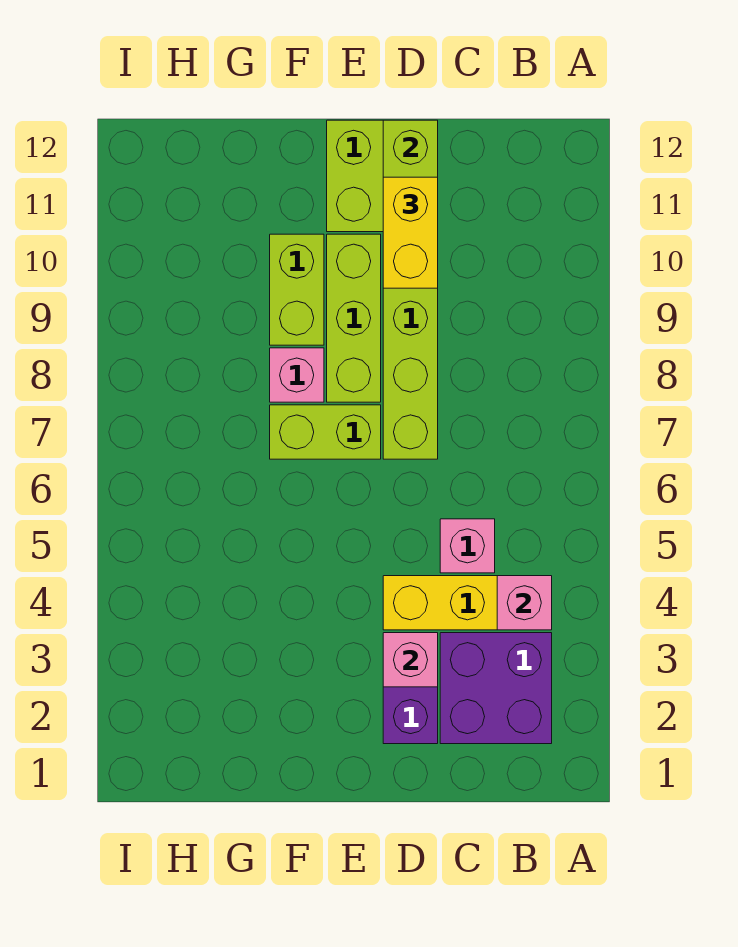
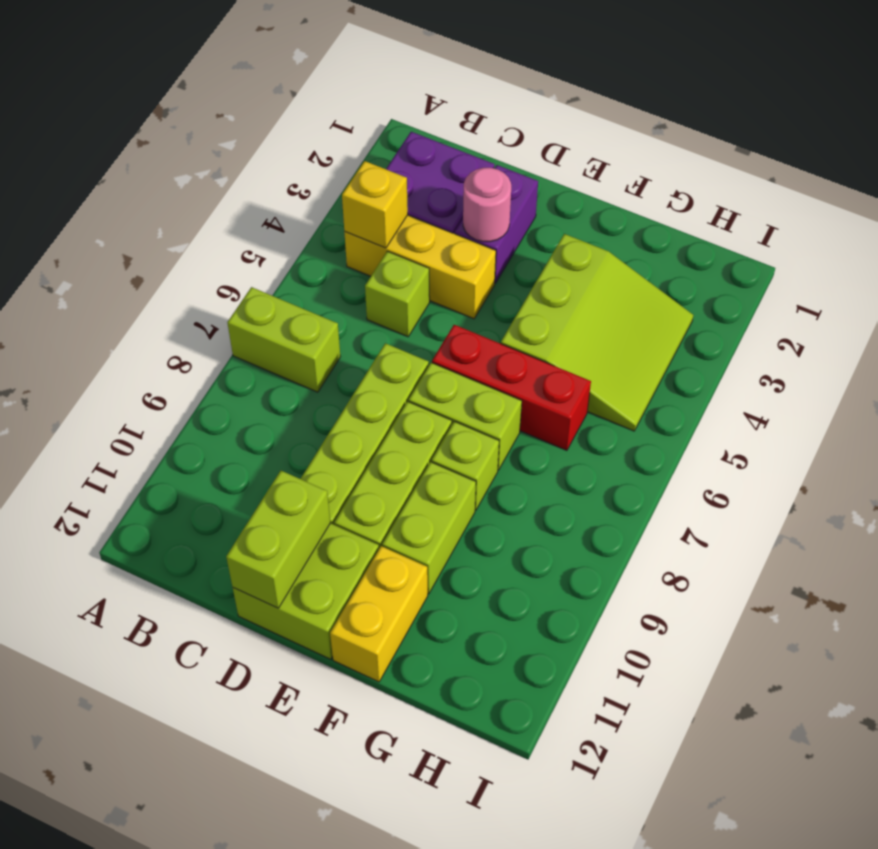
none -> lime 1x2 brick [227,287,340,392]
pink 1x1 brick [497,576,552,630] -> yellow 1x1 brick [342,161,408,248]
pink 1x1 brick [440,519,495,573] -> lime 1x1 brick [365,251,430,337]
pink 1x1 brick [383,633,438,687] -> pink 1x1 round brick [463,168,511,242]
yellow 1x2 brick [383,177,438,288] -> yellow 1x2 brick moved to [330,546,428,682]
none -> red 1x3 brick [432,325,591,451]
none -> lime 3x3 slope [501,234,693,431]
pink 1x1 brick [270,348,324,402] -> lime 1x1 brick [432,421,499,510]

